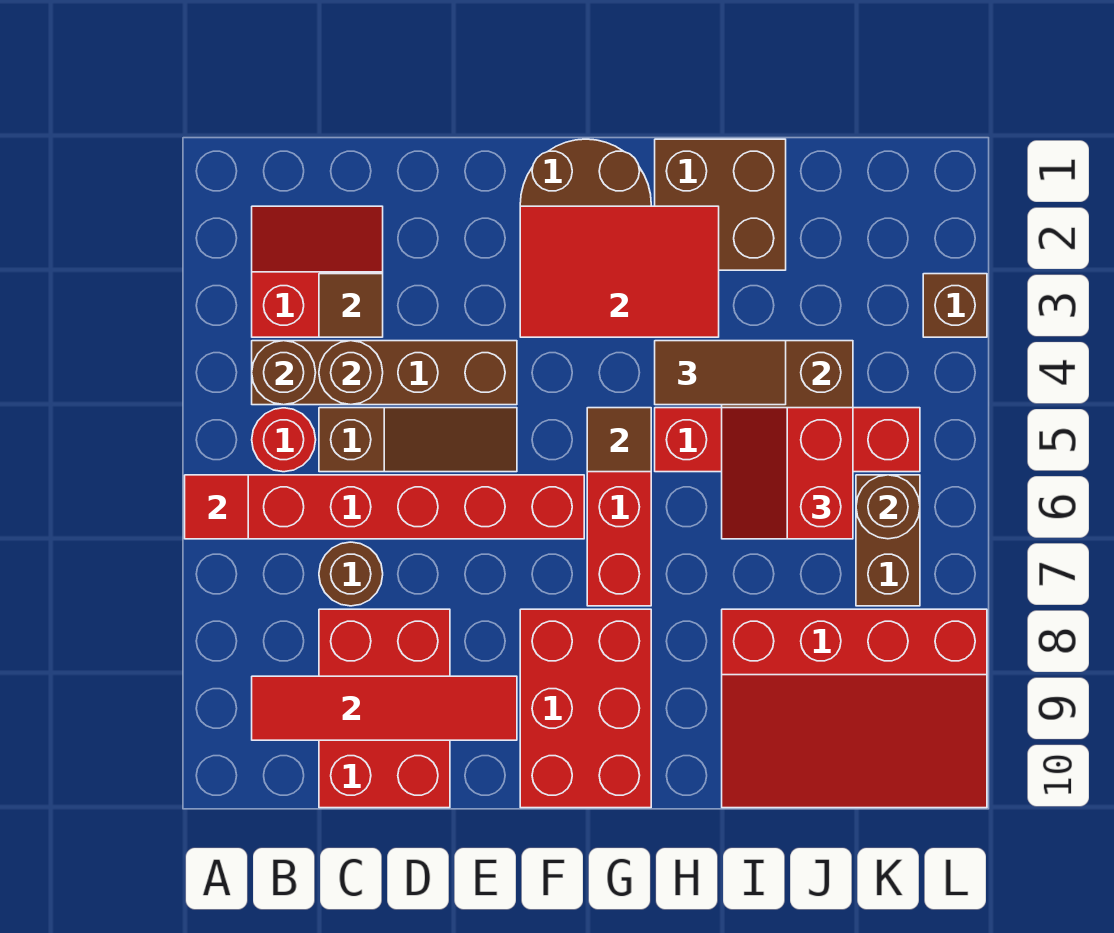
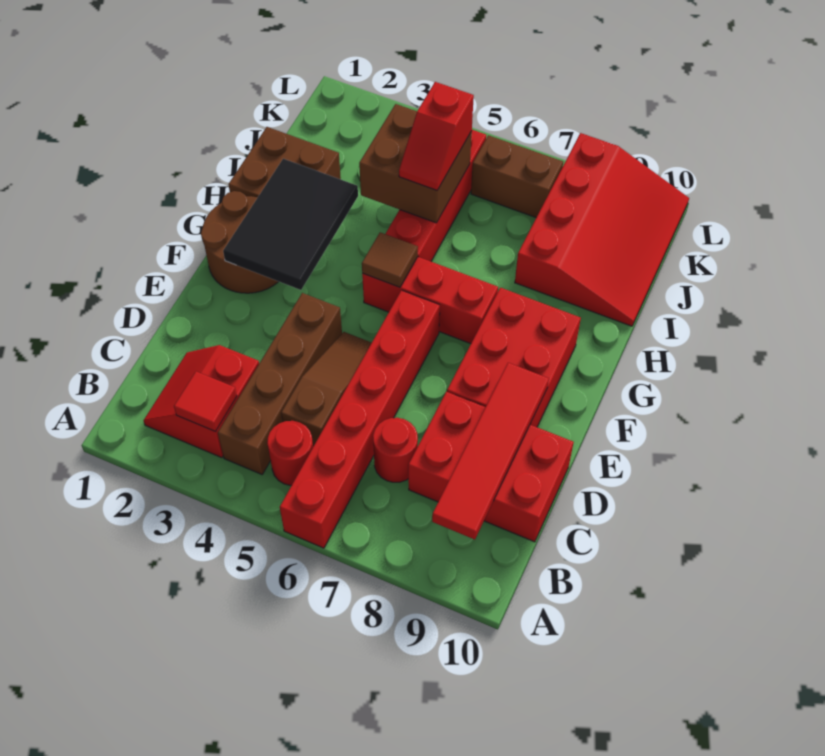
red 1x1 tile [185,475,248,539] -> red 1x1 tile moved to [174,371,237,432]
brown 1x1 round brick [252,341,316,405] -> none
brown 1x1 tile [319,274,383,337] -> none
brown 1x1 round brick [319,341,383,405] -> none
brown 1x1 round brick [319,542,383,606] -> red 1x1 round brick [373,418,418,482]
red 2x3 tile [520,206,719,337] -> black 2x3 tile [223,159,358,290]
red 2x3 brick [520,609,651,808] -> red 2x3 brick turned to [447,288,581,427]
brown 1x2 tile [655,341,786,405] -> none
red 2x2 slope [722,408,853,539] -> red 1x2 slope [399,82,474,190]
brown 1x1 round brick [856,475,920,539] -> none
brown 1x1 brick [923,274,987,337] -> none

